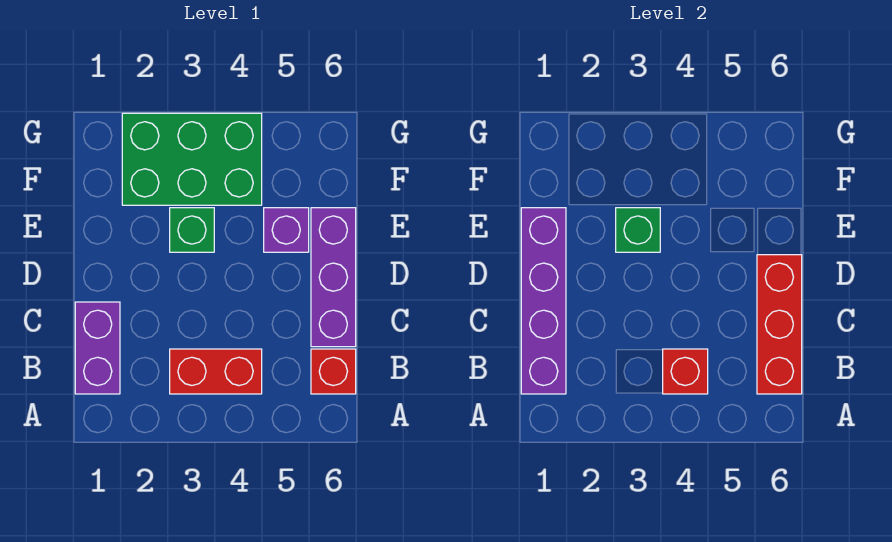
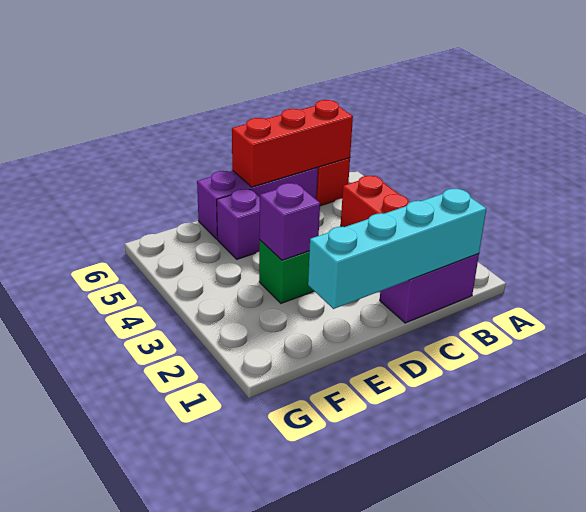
purple 1x4 brick [521,208,566,394] -> cyan 1x4 brick [308,189,487,309]
red 1x1 brick [663,349,708,394] -> none
green 1x1 brick [616,208,660,252] -> purple 1x1 brick [260,183,320,260]
green 2x3 brick [122,113,262,205] -> none

